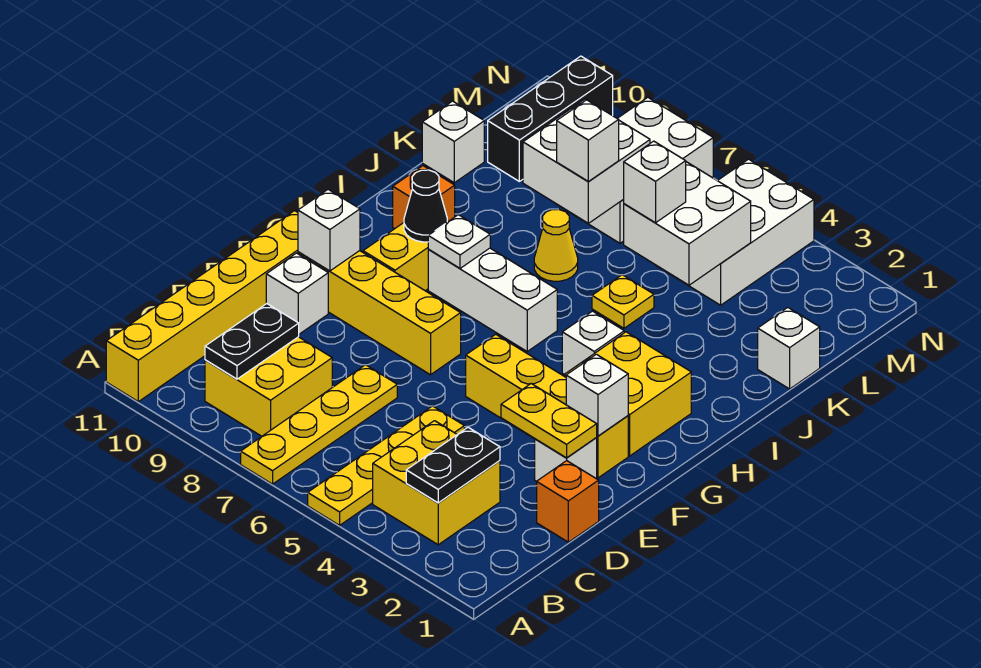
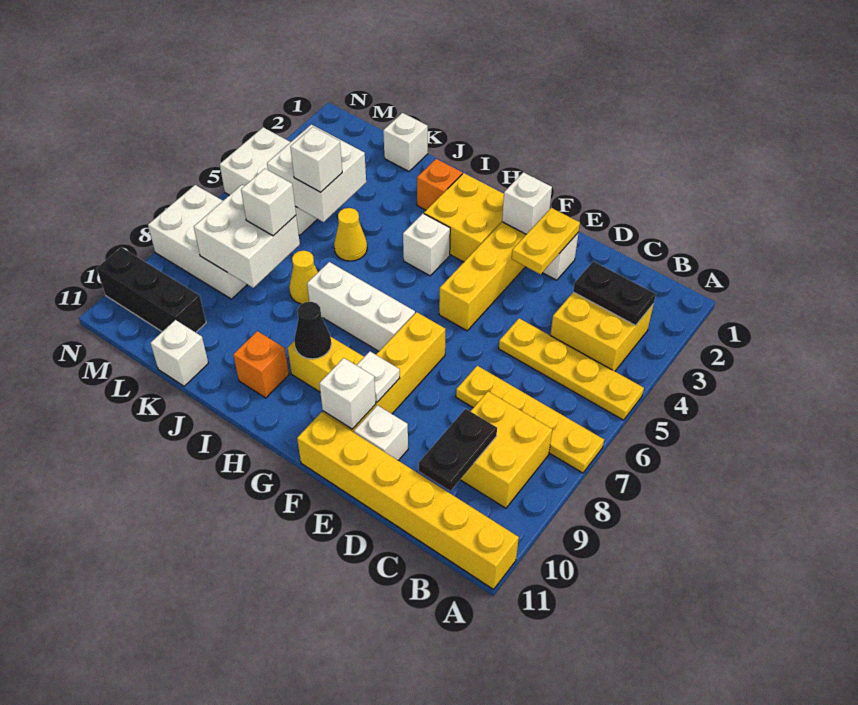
black 1x2 plate [205,304,299,379] -> black 1x2 plate turned to [418,409,497,491]
orange 1x1 brick [537,461,599,542] -> orange 1x1 brick moved to [417,159,462,210]
white 1x3 brick [428,248,557,351] -> white 1x3 brick turned to [307,262,415,351]
white 1x1 plate [428,215,490,268] -> white 1x1 plate moved to [357,352,400,402]
yellow 1x1 plate [592,275,654,328] -> yellow 1x1 cone [334,208,367,261]

